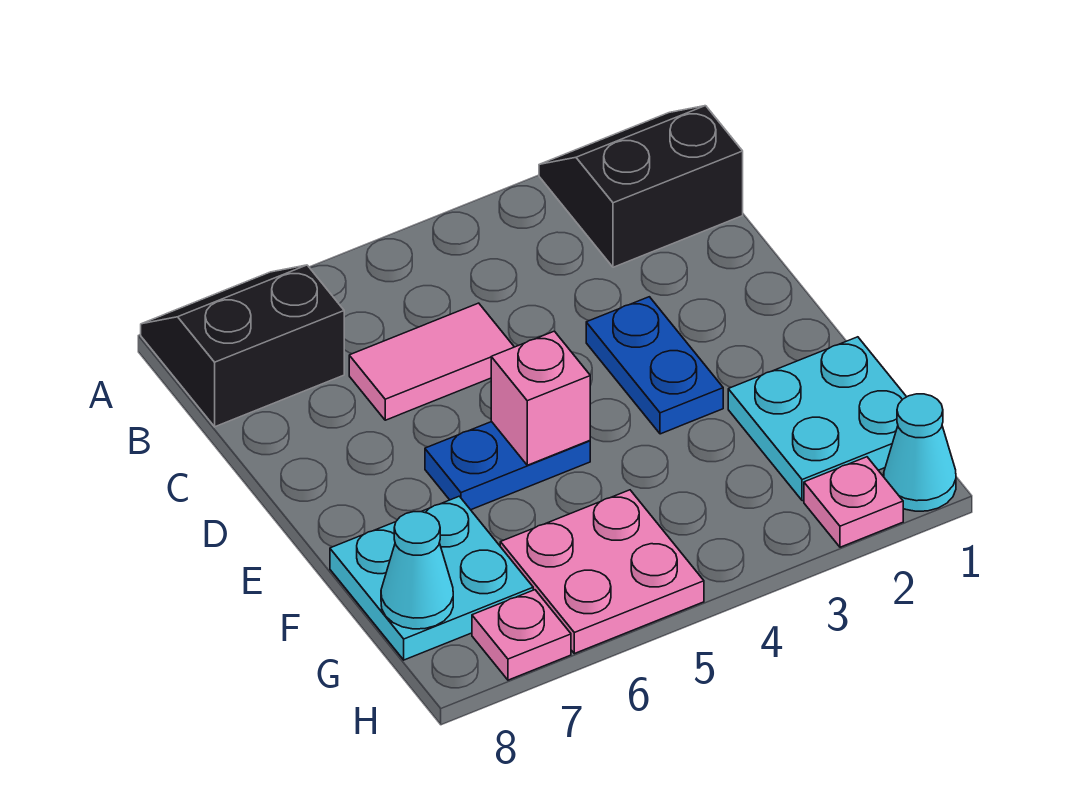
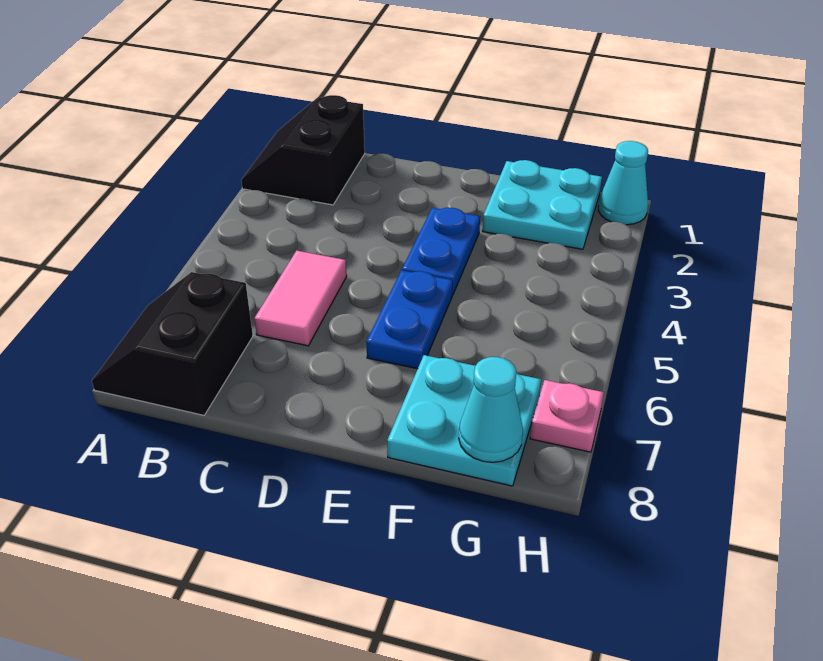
blue 1x2 plate [586,297,723,434] -> blue 1x2 plate turned to [402,208,480,295]
pink 1x1 brick [491,331,590,465] -> none
pink 2x2 plate [500,490,704,654] -> none
pink 1x1 plate [804,457,903,547] -> none

